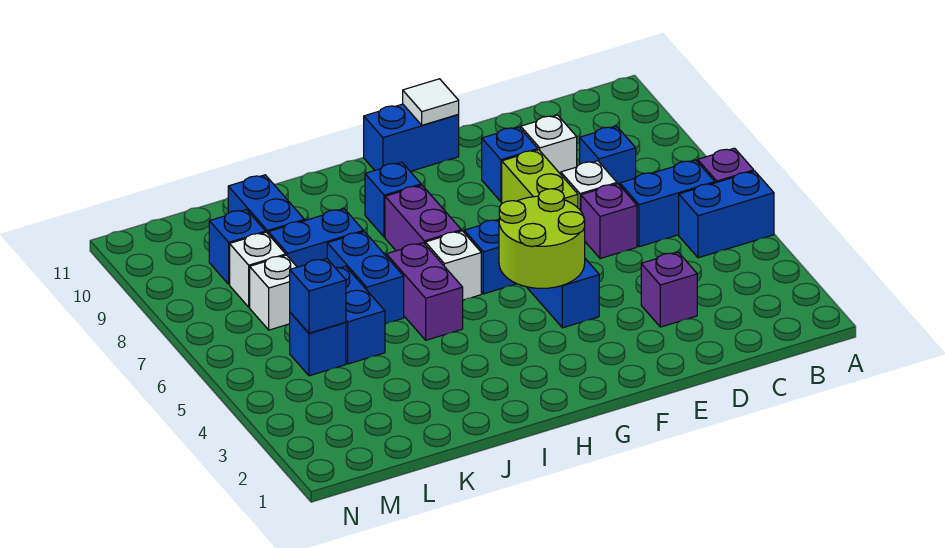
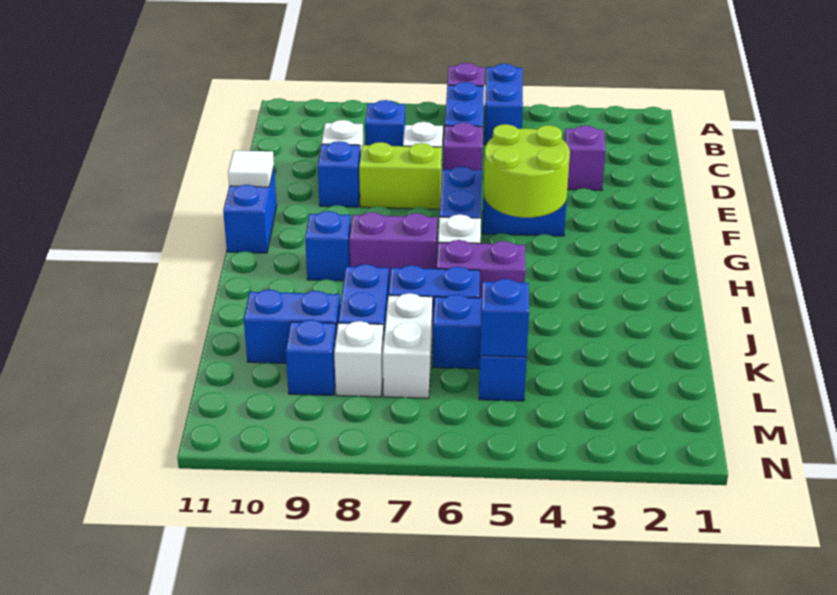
white 1x1 brick [250,255,297,330] -> white 1x2 brick [383,293,433,398]

